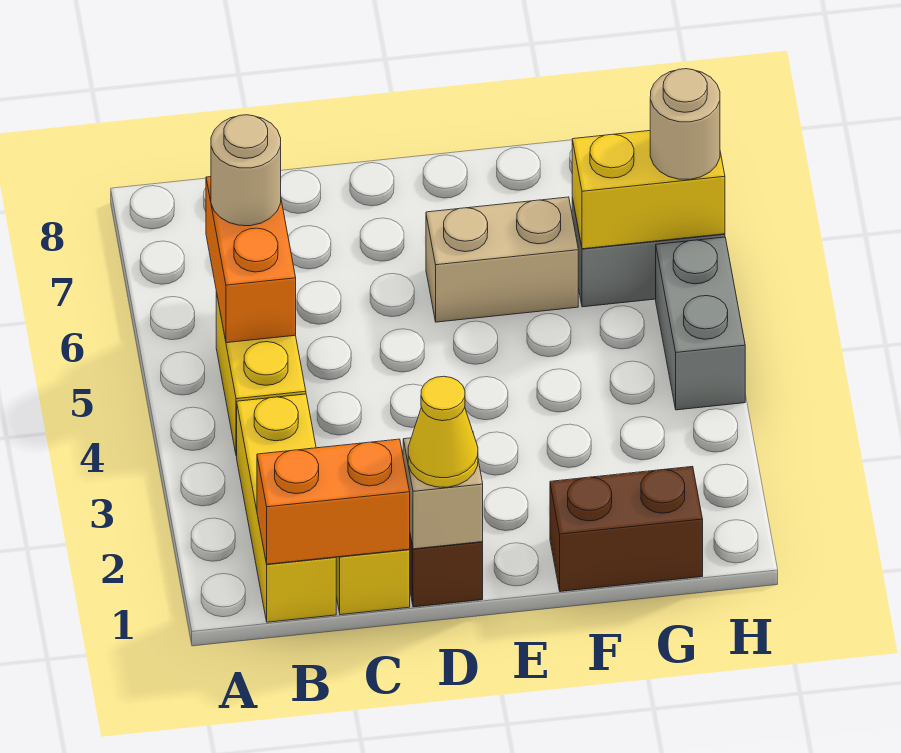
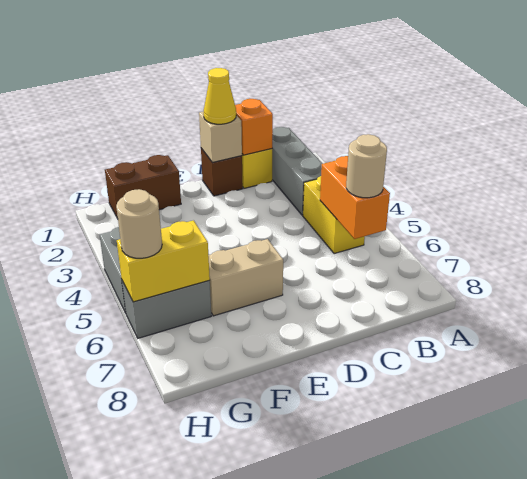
yellow 1x3 brick [237,394,336,622] -> grey 1x3 brick [272,127,323,215]
orange 1x2 brick [257,439,410,564] -> orange 1x1 brick [235,99,273,155]

